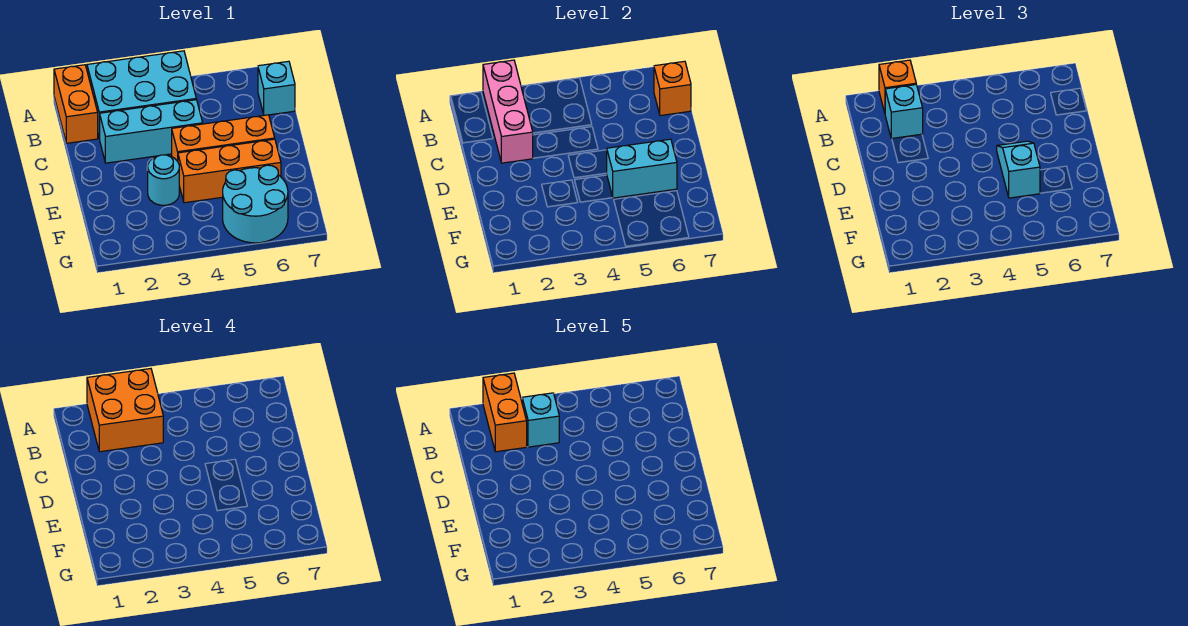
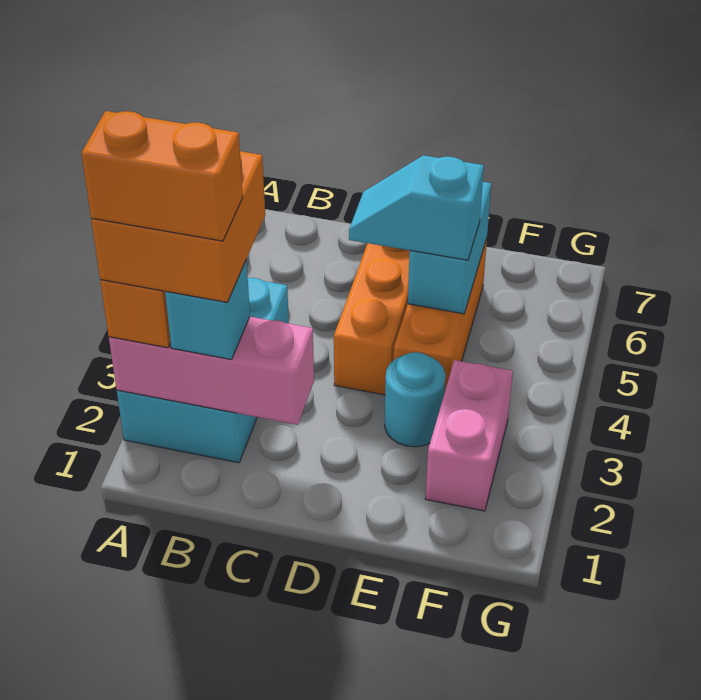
orange 1x2 brick [54,65,98,143] -> none
cyan 1x1 brick [522,393,559,447] -> none
cyan 1x1 brick [258,61,295,115] -> none
orange 1x1 brick [654,61,691,116] -> none
cyan 1x3 brick [99,100,203,163] -> none
none -> pink 1x2 brick [425,360,513,511]
cyan 2x2 round brick [223,165,288,243] -> none

